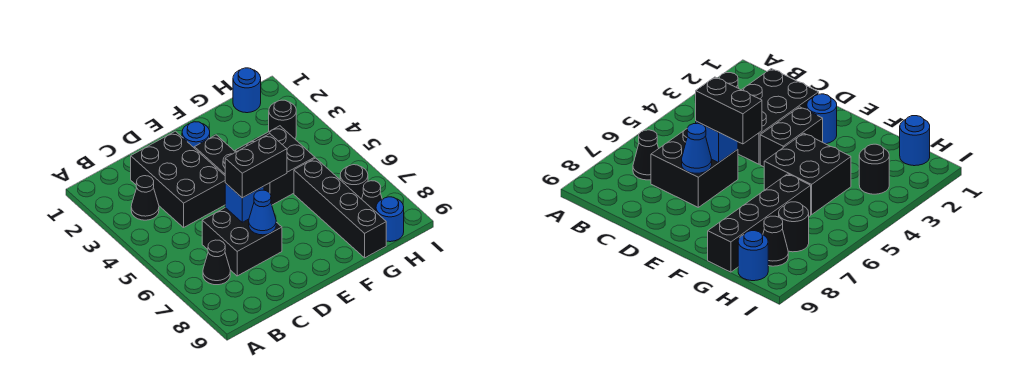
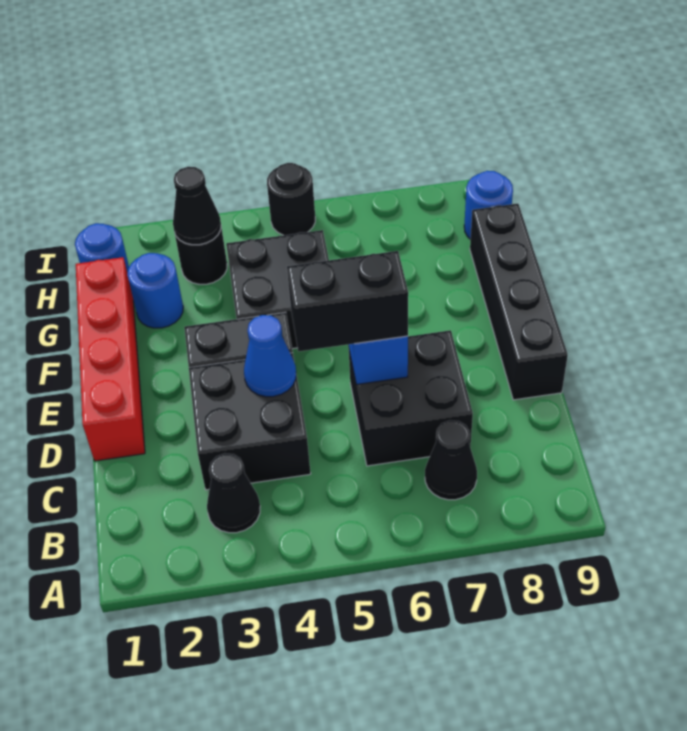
black 2x3 brick [131,131,225,227] -> black 2x2 brick [189,353,311,490]
none -> red 1x4 brick [76,257,145,461]
black 1x2 brick [225,134,287,198] -> black 1x2 brick turned to [287,251,408,351]
blue 1x1 cone [249,190,276,235] -> blue 1x1 cone moved to [244,315,296,397]
blue 1x1 round brick [182,122,210,147] -> blue 1x1 round brick moved to [127,253,183,328]
black 1x4 brick [294,158,386,258] -> black 1x4 brick turned to [470,204,568,400]
black 1x1 round brick [340,165,368,199] -> black 1x1 round brick moved to [267,163,315,235]
black 1x1 cone [362,181,382,212] -> black 1x1 cone moved to [173,167,221,245]

